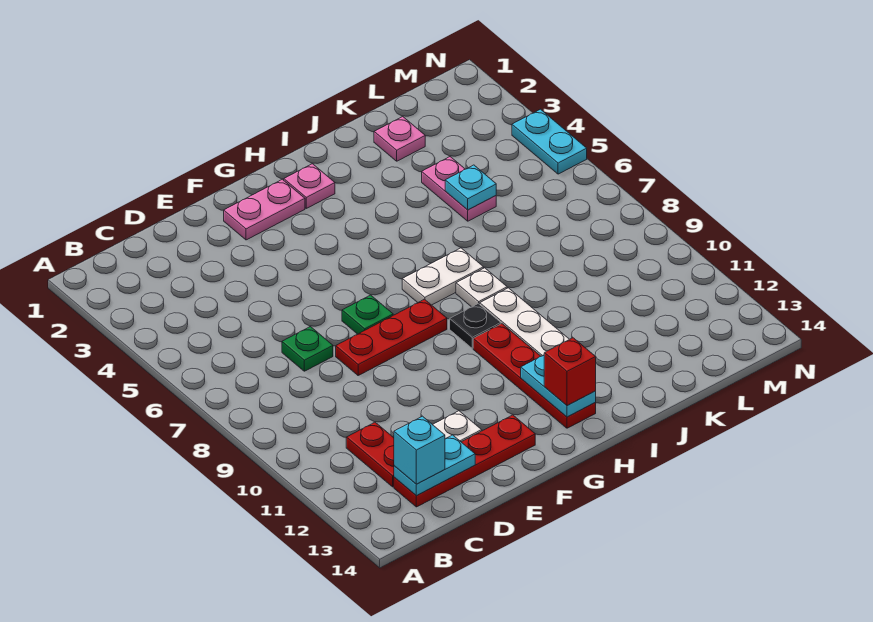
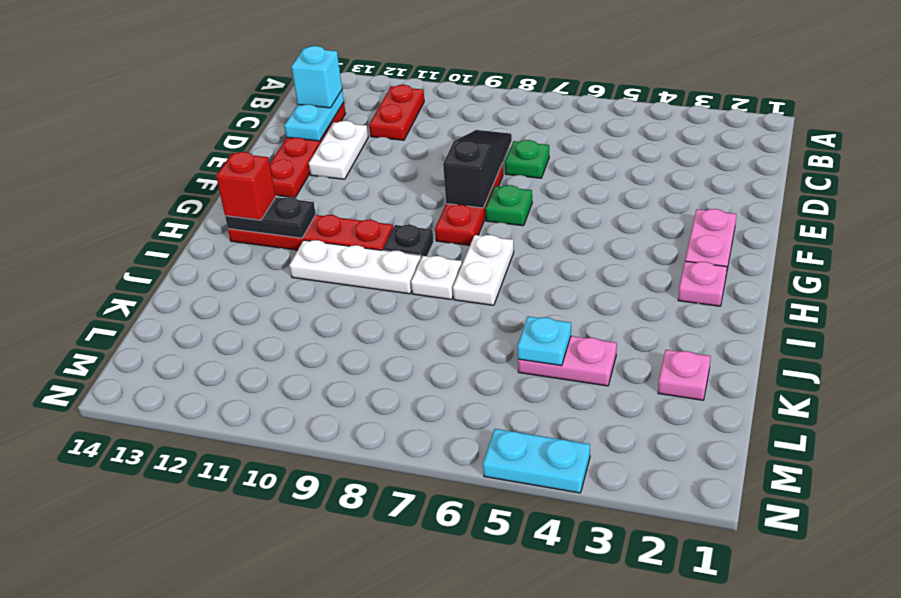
red 1x2 plate [346,422,394,487] -> red 1x2 plate turned to [369,85,424,140]
none -> black 1x3 slope [443,130,512,208]
cyan 1x2 plate [521,355,596,417] -> black 1x2 plate [225,197,316,238]

